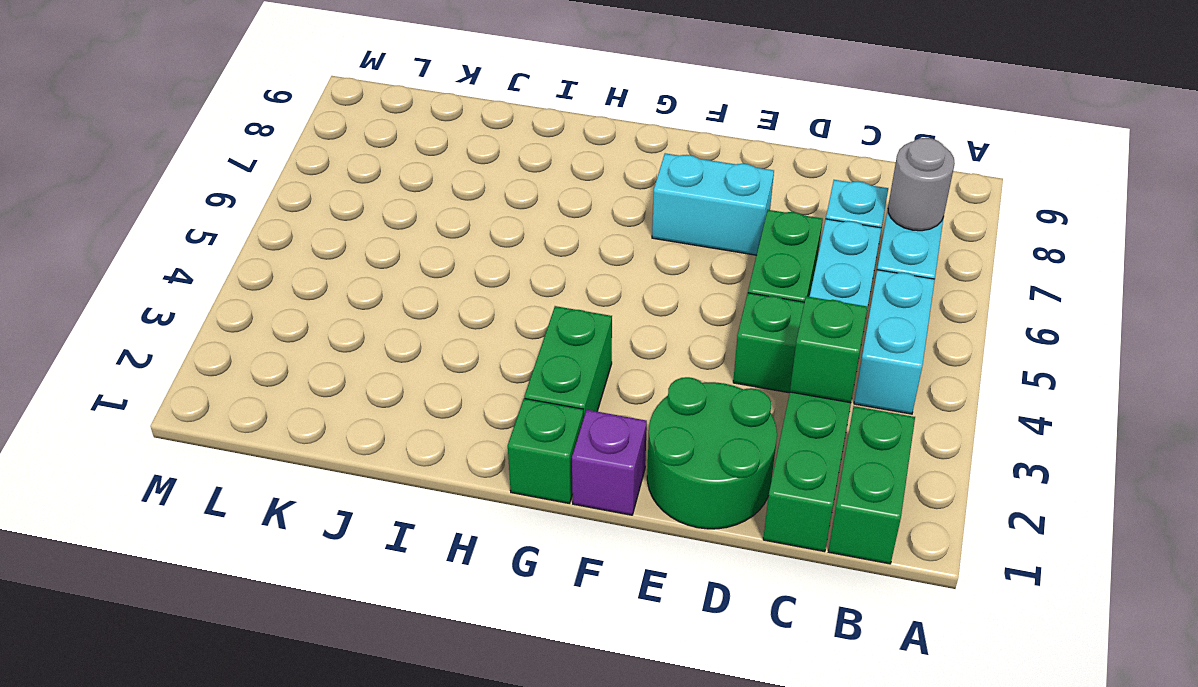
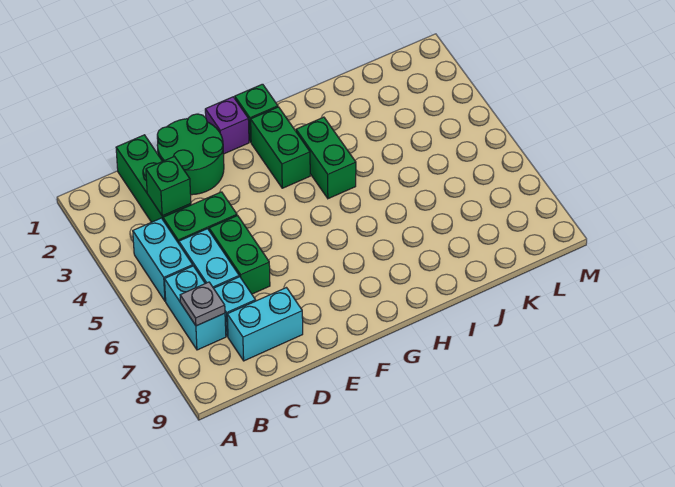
green 1x2 brick [828,406,915,564] -> green 1x2 brick moved to [296,117,356,199]
grey 1x1 round brick [888,138,955,231] -> grey 1x1 plate [180,282,225,326]
cyan 1x2 brick [652,153,774,255] -> cyan 1x2 brick moved to [227,288,303,361]

